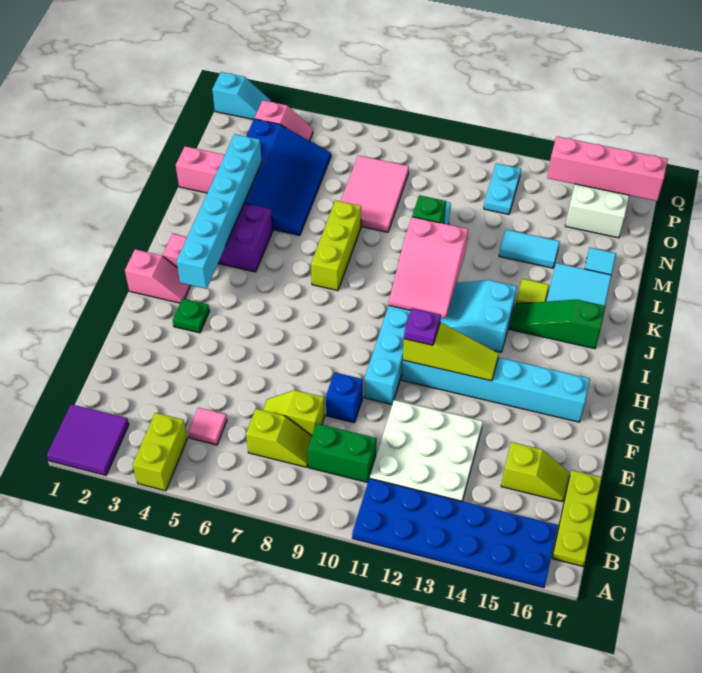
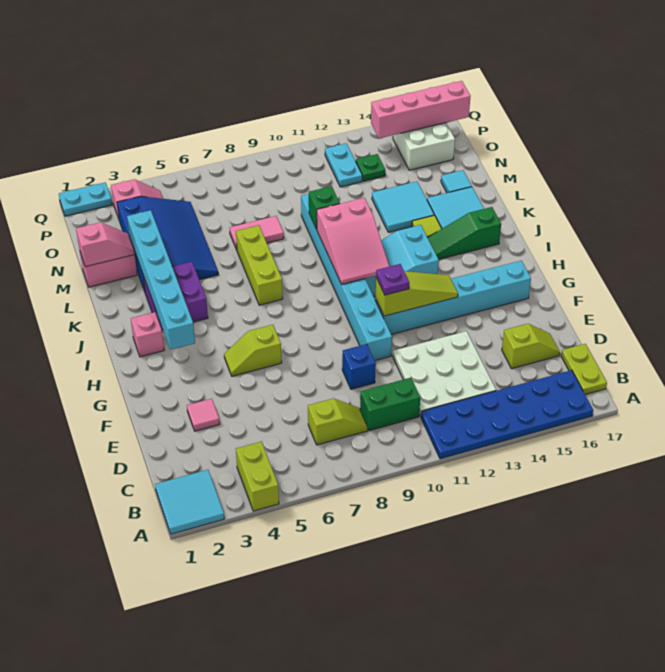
purple 2x2 tile [47,404,129,475] -> cyan 2x2 tile [155,470,224,534]
lime 1x3 plate [552,470,602,566] -> lime 1x2 plate [561,344,607,395]
pink 1x1 tile [188,408,227,445] -> pink 1x1 tile moved to [187,399,220,431]
lime 1x2 slope [263,390,325,436] -> lime 1x2 slope moved to [224,325,282,376]
green 1x1 plate [173,298,209,333] -> green 1x1 plate moved to [356,154,385,181]
pink 1x2 slope [125,249,191,303] -> pink 1x2 slope moved to [76,222,135,267]
pink 2x3 tile [341,156,409,232] -> pink 1x2 tile [230,216,284,250]
cyan 1x2 tile [499,230,560,268] -> cyan 2x2 tile [372,181,434,232]
cyan 1x2 slope [212,72,271,120] -> cyan 1x2 plate [59,183,112,216]

